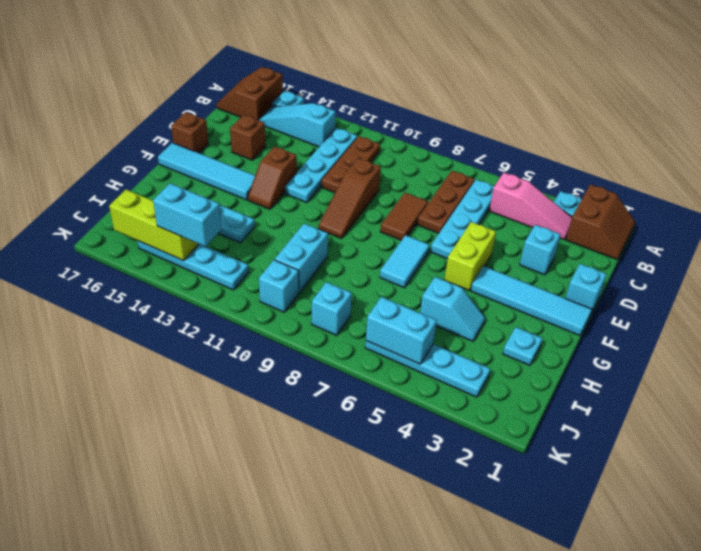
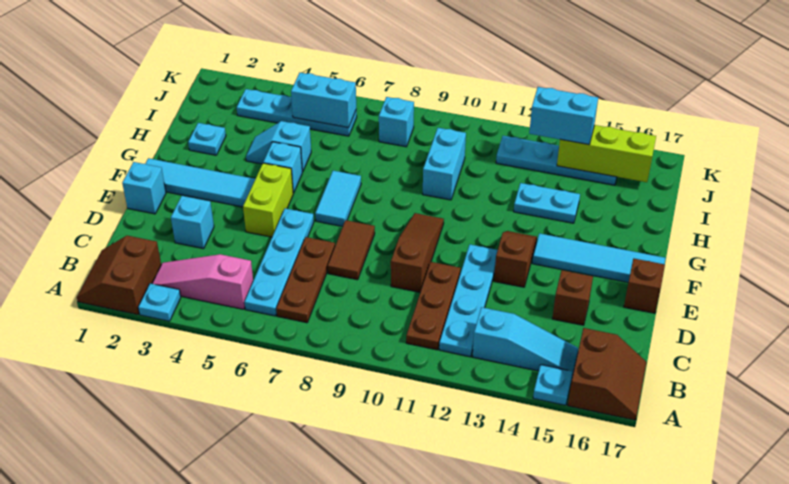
cyan 1x1 brick [259,260,299,312] -> cyan 1x1 brick moved to [263,142,302,193]

